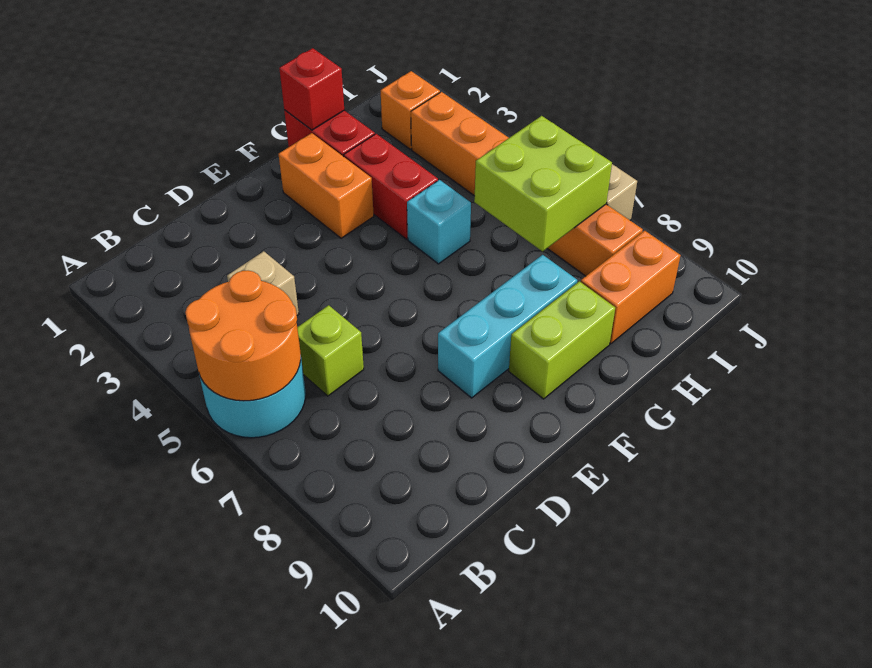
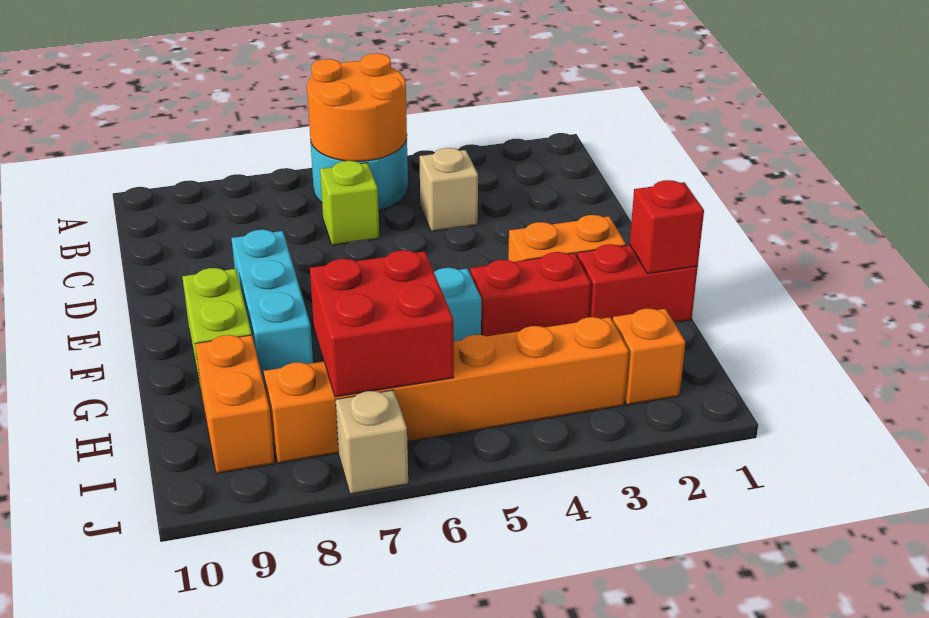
lime 2x2 brick [474,116,612,251] -> red 2x2 brick [310,250,454,397]

